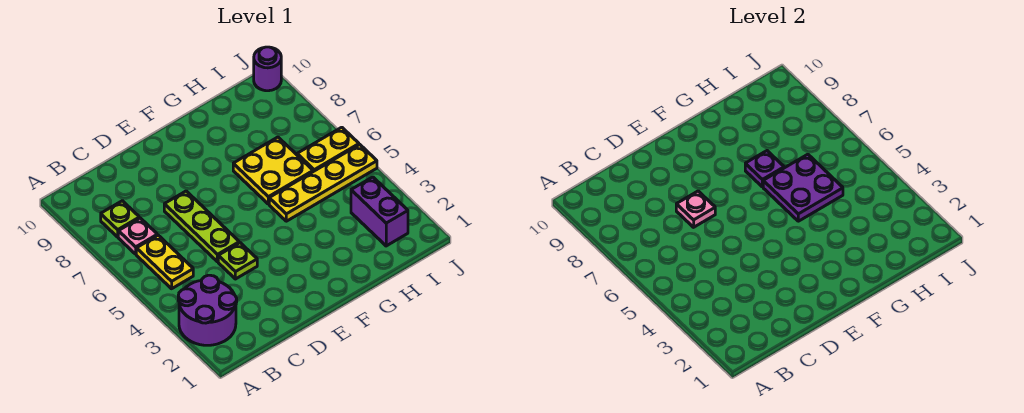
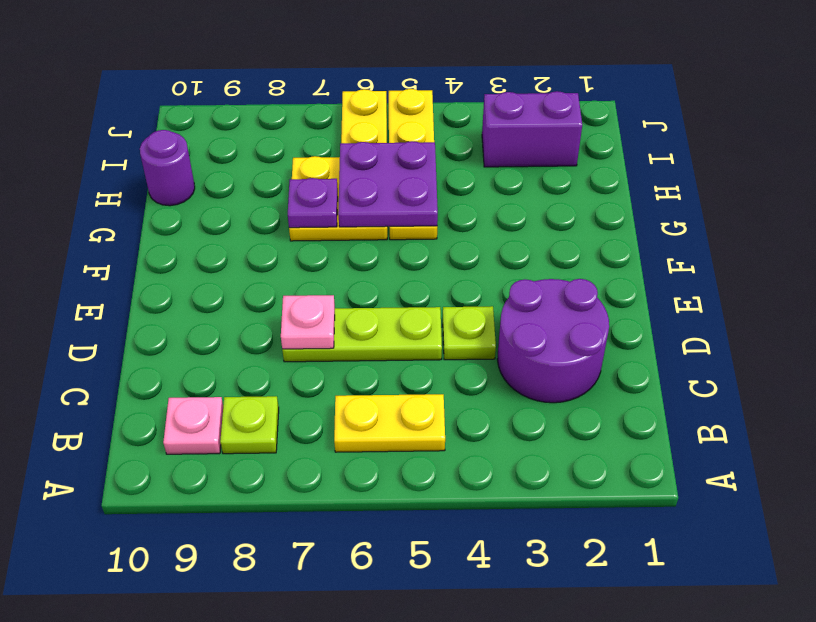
purple 2x2 round brick [178,275,237,345] -> purple 2x2 round brick moved to [497,279,609,403]
pink 1x1 plate [118,218,157,254] -> pink 1x1 plate moved to [163,397,223,454]
purple 1x1 round brick [254,47,281,91] -> purple 1x1 round brick moved to [140,130,195,206]

